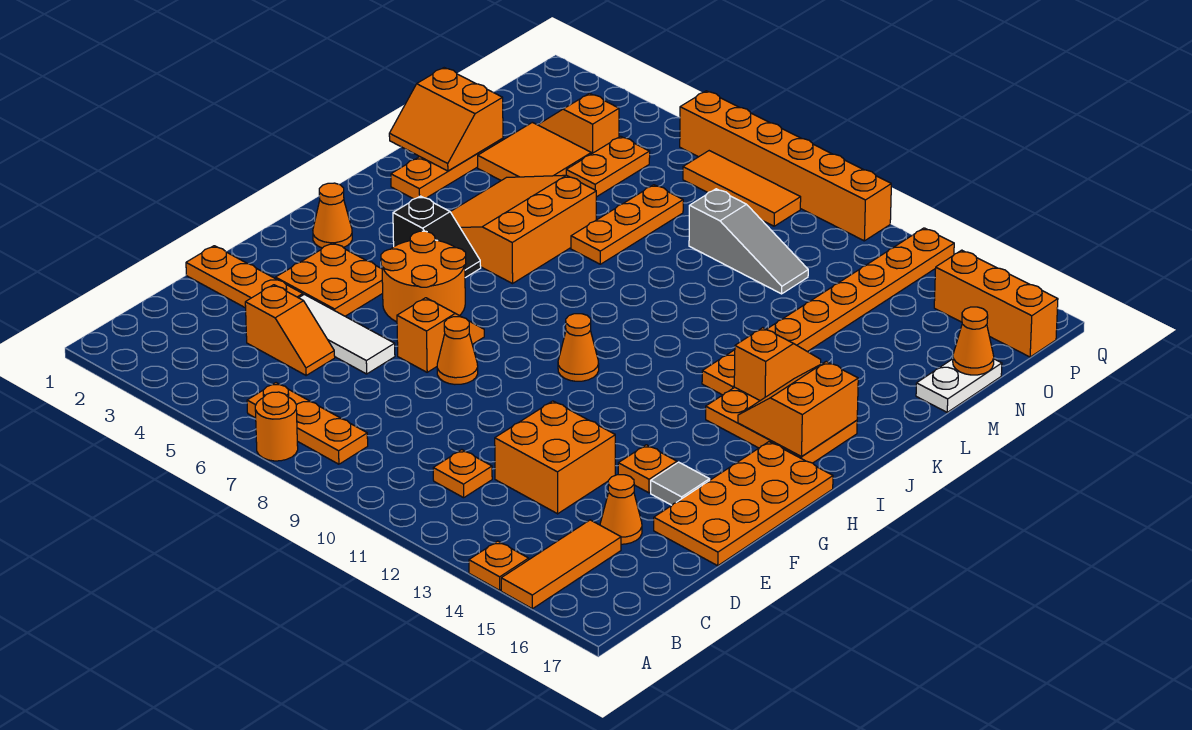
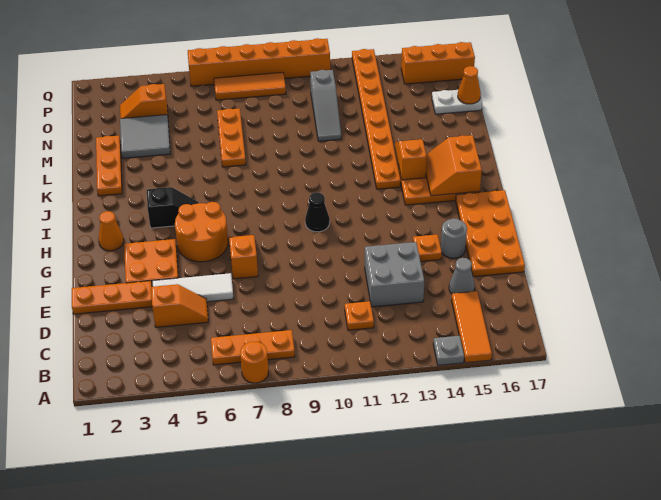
orange 1x1 plate [469,541,529,591] -> grey 1x1 plate [433,336,464,365]
orange 2x2 brick [495,401,615,514] -> grey 2x2 brick [365,242,424,307]
orange 1x1 cone [600,475,642,544] -> grey 1x1 cone [449,258,475,294]
orange 1x1 cone [437,317,478,384] -> none
grey 1x1 tile [651,462,710,505] -> grey 1x1 round brick [441,218,467,258]
orange 1x1 cone [558,314,599,381] -> black 1x1 cone [305,192,330,232]
orange 3x3 slope [450,175,596,284] -> none
orange 2x2 slope [389,68,503,171] -> none
orange 2x2 tile [478,122,591,181] -> grey 2x2 tile [120,115,170,158]
white 1x2 plate [916,359,1002,412] -> white 1x2 plate turned to [432,90,482,114]
orange 1x2 plate [566,136,650,197] -> none
grey 1x3 slope [689,189,808,294] -> grey 1x3 slope turned to [310,70,341,141]

